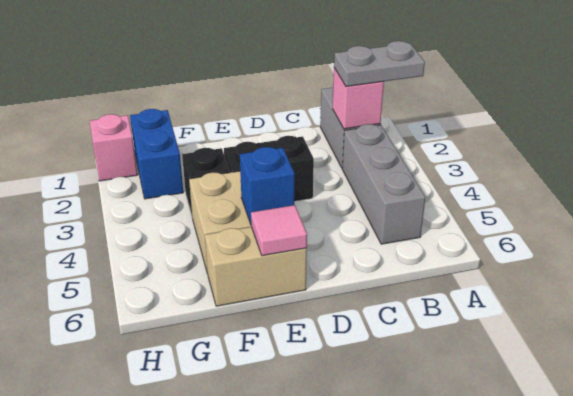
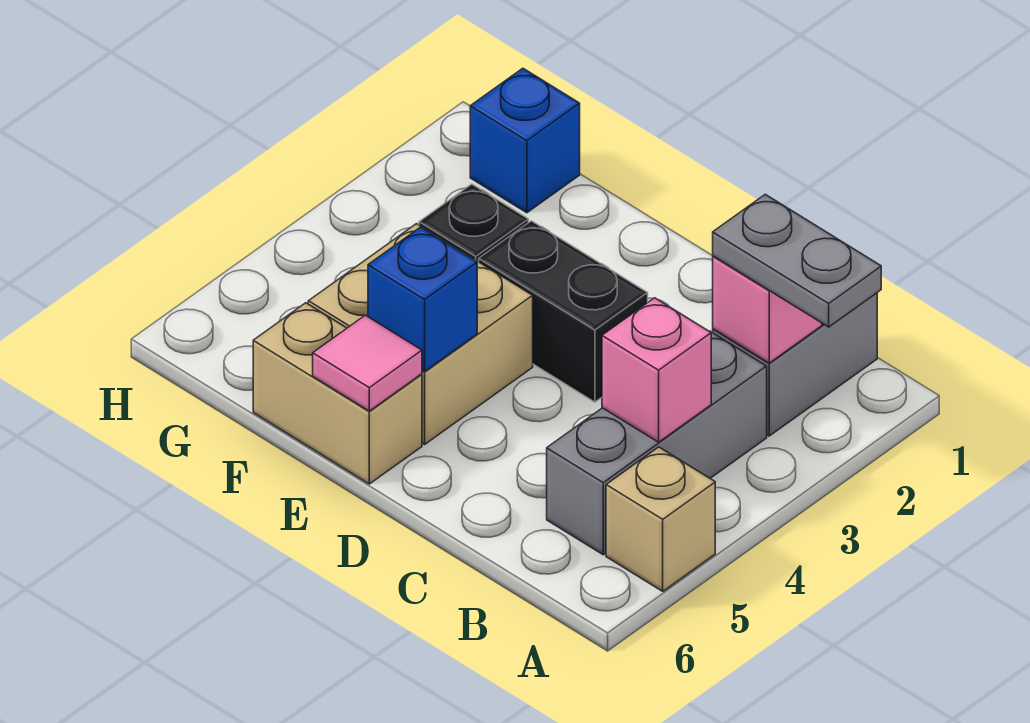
none -> tan 1x1 brick [606,447,715,591]
blue 1x2 brick [130,109,183,199] -> blue 1x1 brick [470,68,580,213]
pink 1x1 brick [90,114,137,181] -> pink 1x1 brick moved to [602,298,711,442]

